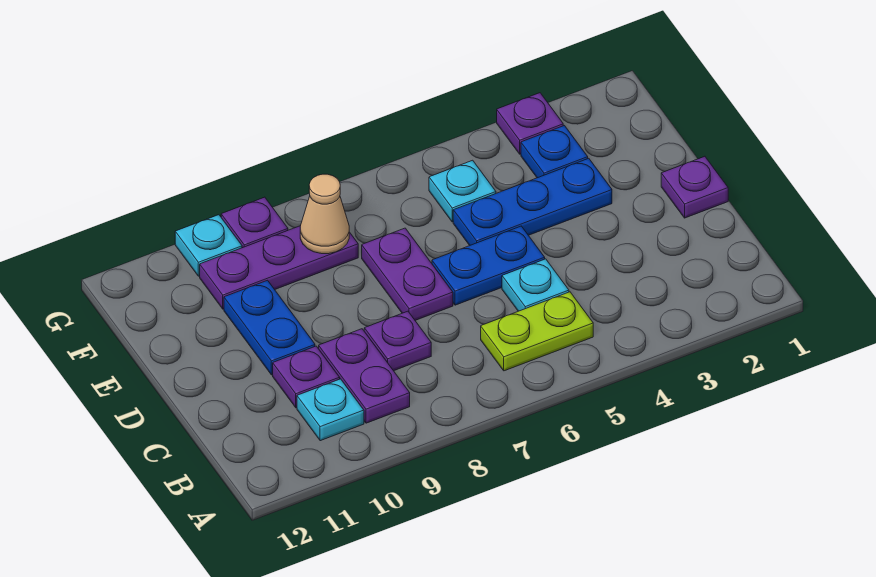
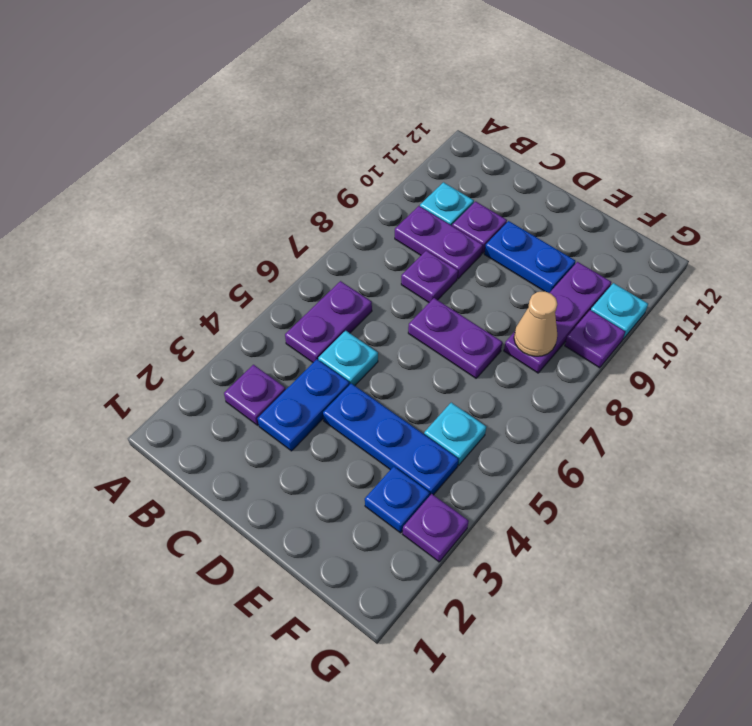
lime 1x2 plate [481,292,593,371] -> purple 1x2 plate [285,281,372,362]
purple 1x1 plate [661,156,728,218] -> purple 1x1 plate moved to [224,365,286,425]
blue 1x2 plate [432,226,545,305] -> blue 1x2 plate moved to [257,359,350,451]
blue 1x3 plate [453,158,612,245] -> blue 1x3 plate turned to [323,383,459,496]

